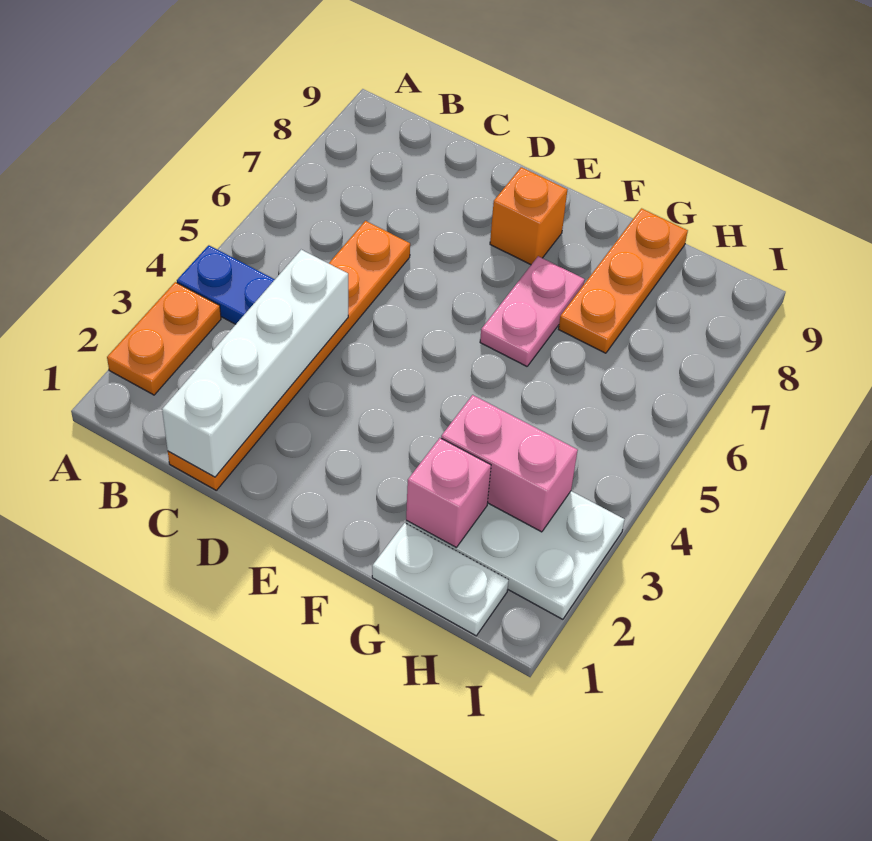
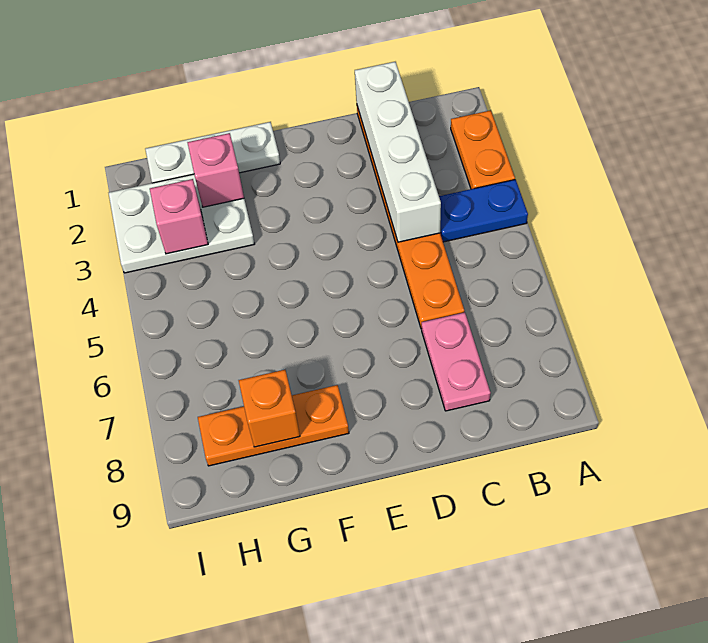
orange 1x1 brick [490,167,567,265] -> orange 1x1 brick moved to [239,370,300,447]
pink 1x2 plate [480,256,585,366] -> pink 1x2 plate moved to [422,312,491,411]
white 1x2 plate [372,523,509,636] -> white 1x3 plate [145,122,280,183]
pink 1x2 brick [441,395,578,532] -> pink 1x1 brick [150,179,208,254]
orange 1x3 plate [559,208,688,353] -> orange 1x3 plate turned to [198,385,349,466]

